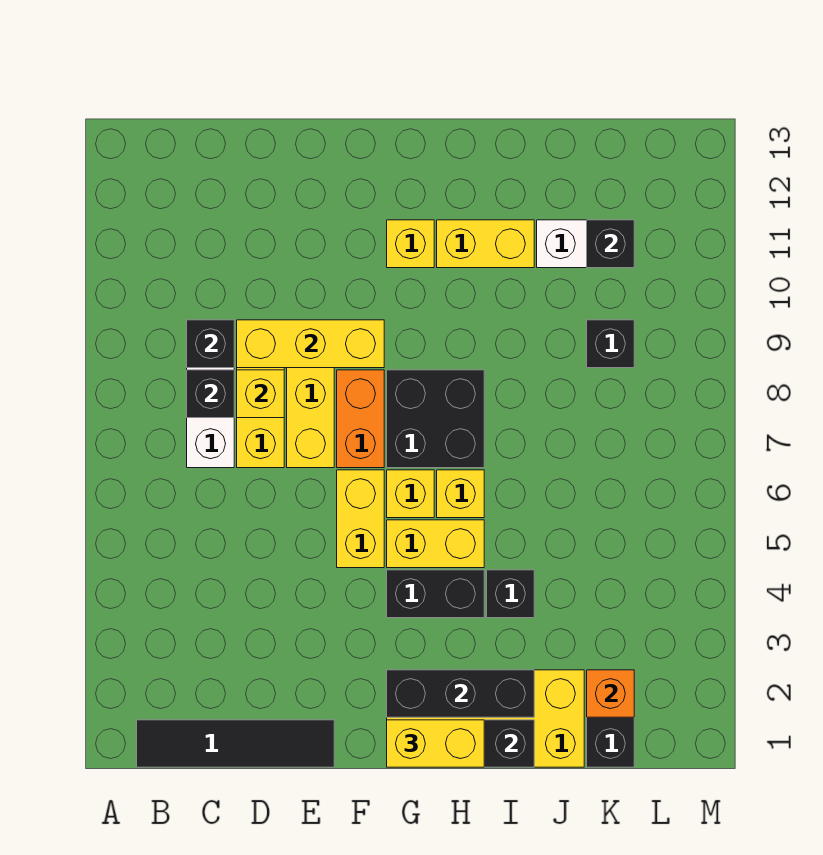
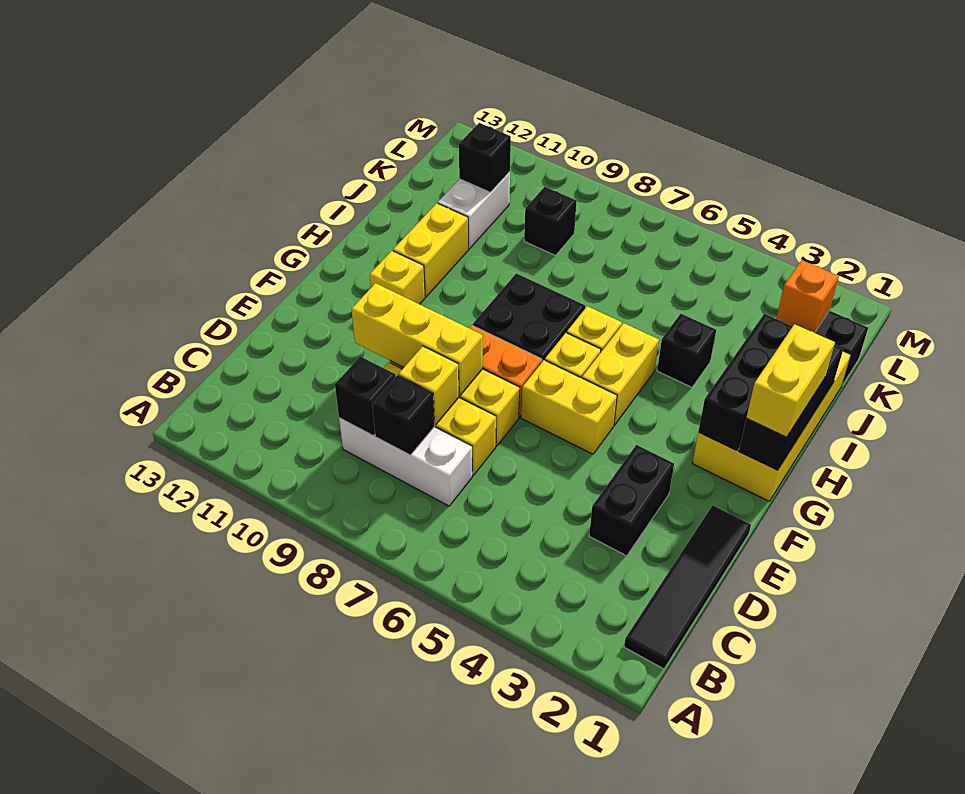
yellow 1x3 brick [237,320,384,368] -> yellow 1x3 brick turned to [351,283,483,396]
black 1x2 brick [387,570,484,618] -> black 1x2 brick moved to [589,445,674,556]

